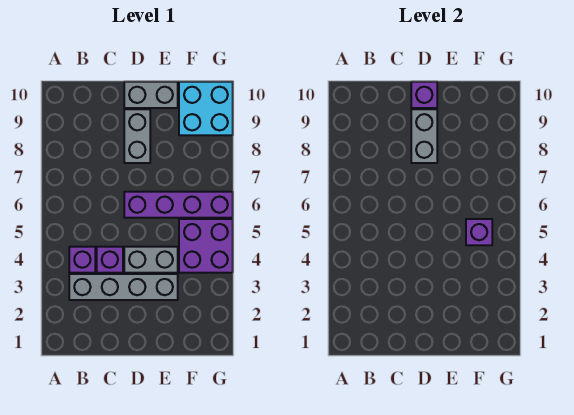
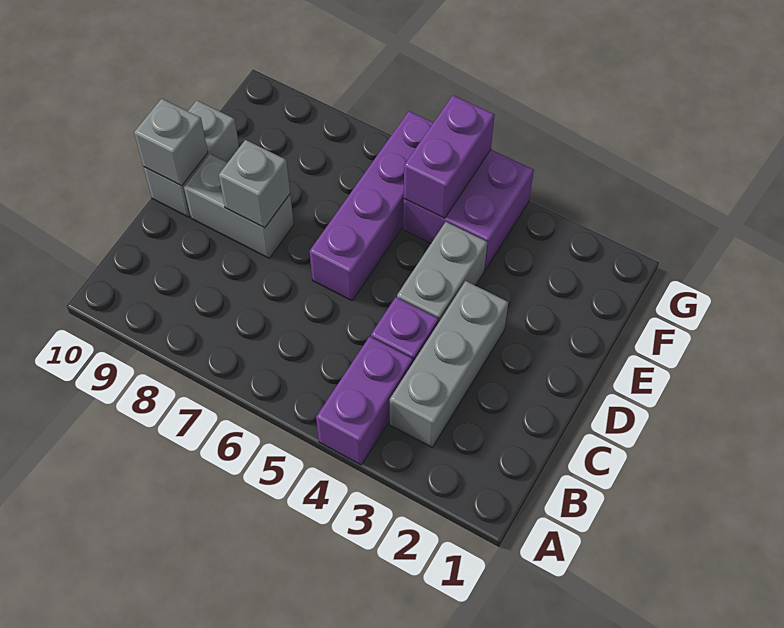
grey 1x4 brick [69,274,178,300] -> grey 1x3 brick [390,281,508,447]
purple 1x1 brick [69,247,95,273] -> purple 1x2 brick [316,337,413,465]
grey 1x2 brick [411,109,437,163] -> grey 1x1 brick [219,140,290,228]
purple 1x1 brick [411,82,437,108] -> grey 1x1 brick [134,99,208,186]
purple 1x1 brick [466,219,492,245] -> purple 1x2 brick [404,96,494,218]
cyan 2x2 brick [179,82,233,135] -> none

